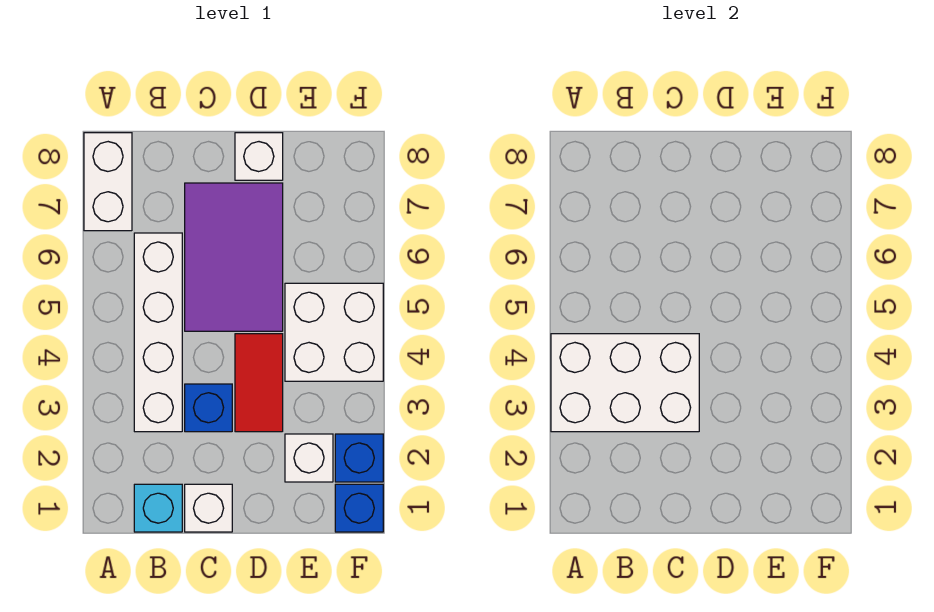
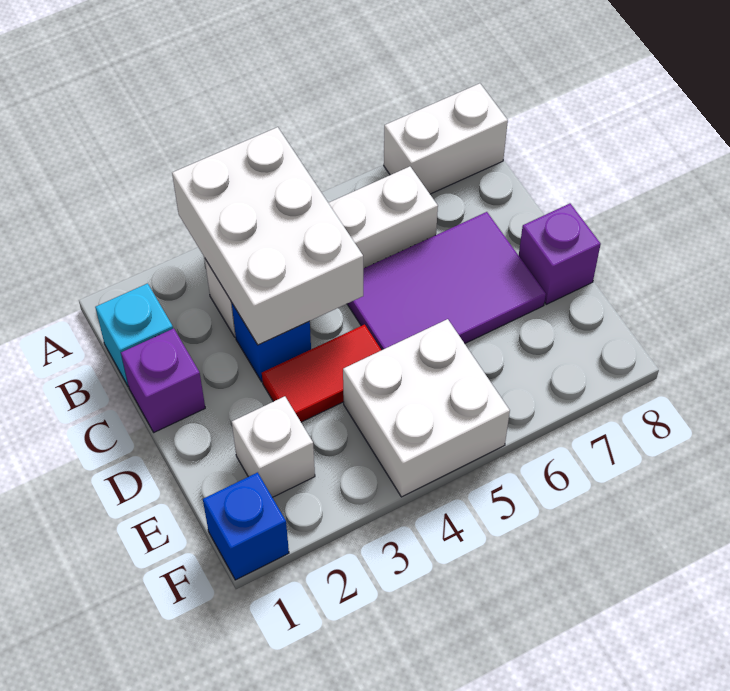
white 1x1 brick [185,484,232,532] -> purple 1x1 brick [121,328,205,432]
white 1x1 brick [235,133,283,180] -> purple 1x1 brick [519,204,601,304]
blue 1x1 brick [335,434,383,482] -> none

